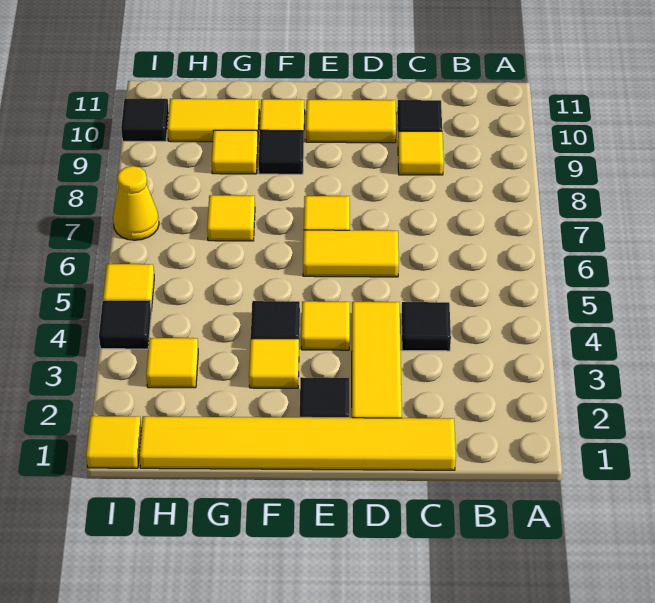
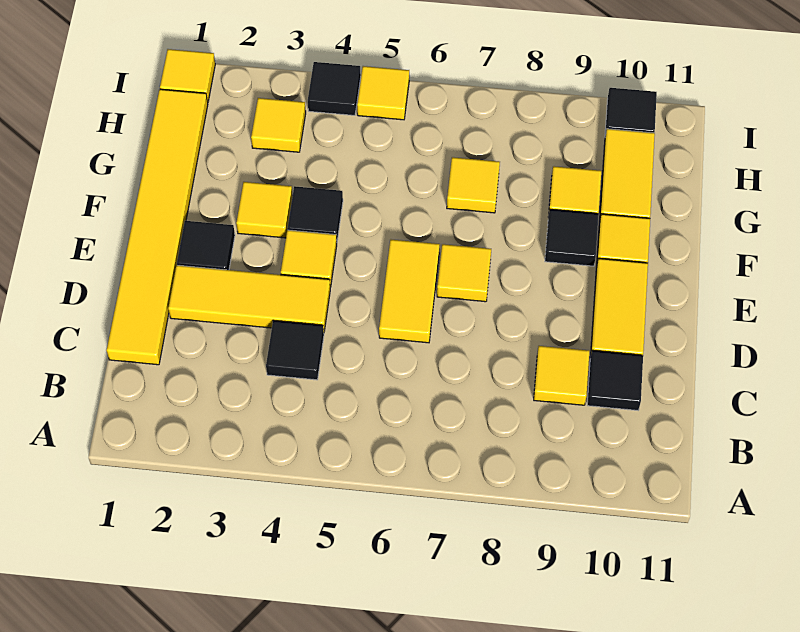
yellow 1x1 cone [113,166,159,240] -> none

